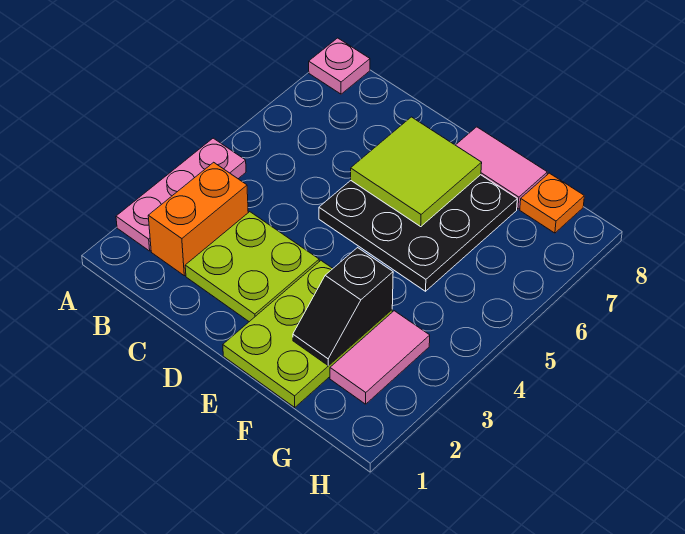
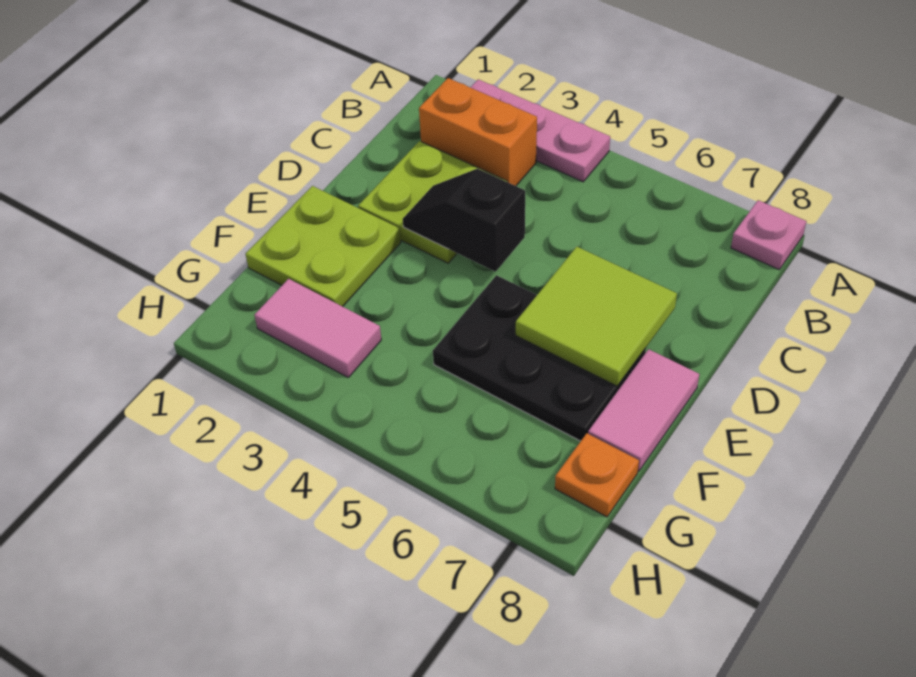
black 3x3 plate [319,175,517,291] -> black 2x3 plate [433,275,646,441]
lime 2x3 plate [223,261,392,407] -> lime 2x2 plate [246,186,401,307]
black 1x2 slope [293,248,393,366] -> black 1x2 slope moved to [403,169,525,272]

